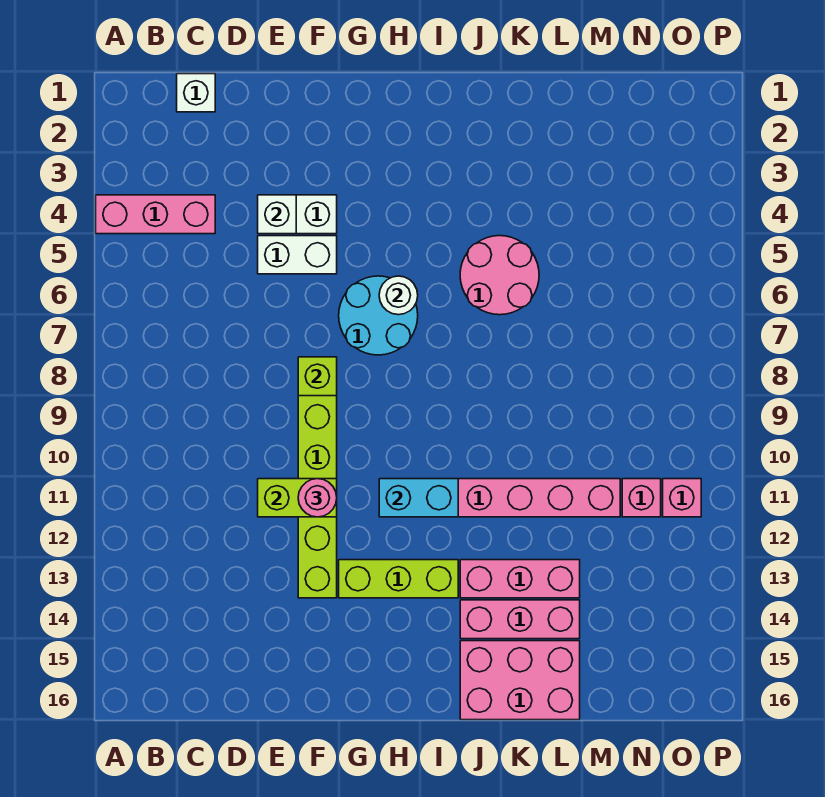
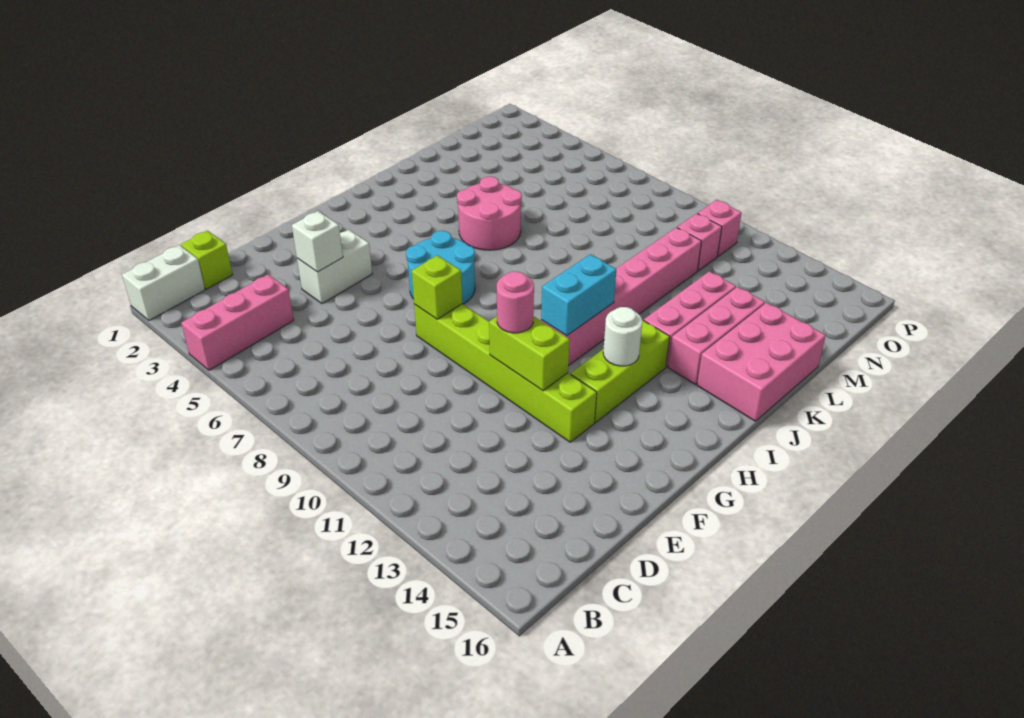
white 1x1 brick [177,74,215,112] -> lime 1x1 brick [181,231,233,289]
white 1x2 brick [258,236,337,274] -> white 1x2 brick moved to [122,245,205,320]
lime 1x2 brick [258,479,337,517] -> lime 1x2 brick turned to [489,316,570,391]
white 1x1 round brick [379,276,418,315] -> white 1x1 round brick moved to [603,307,642,366]

